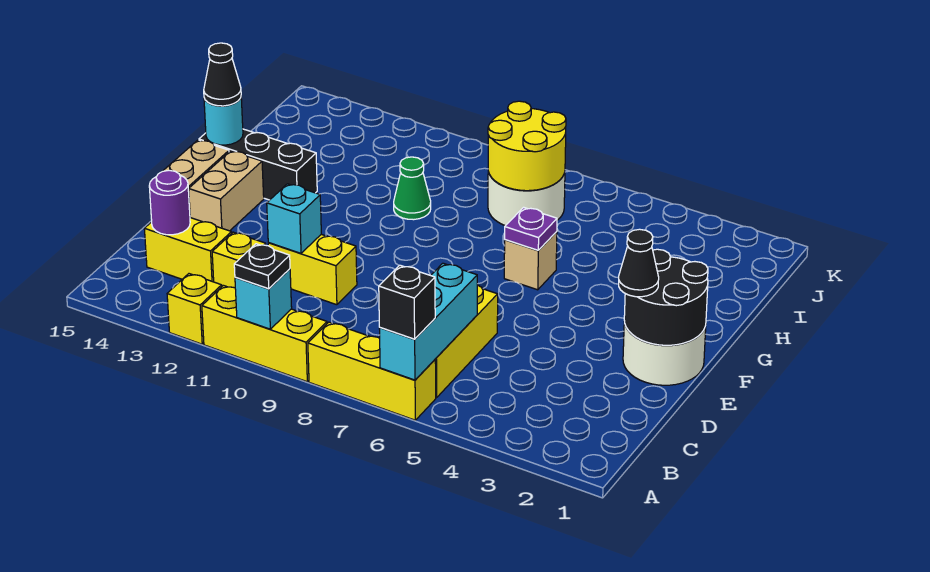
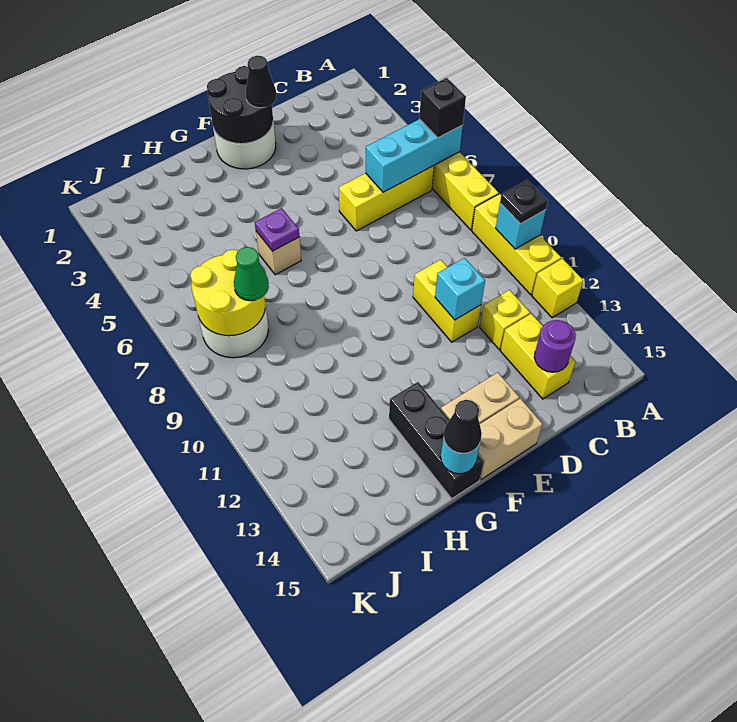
green 1x1 cone [394,157,431,220] -> green 1x1 cone moved to [234,247,269,301]

